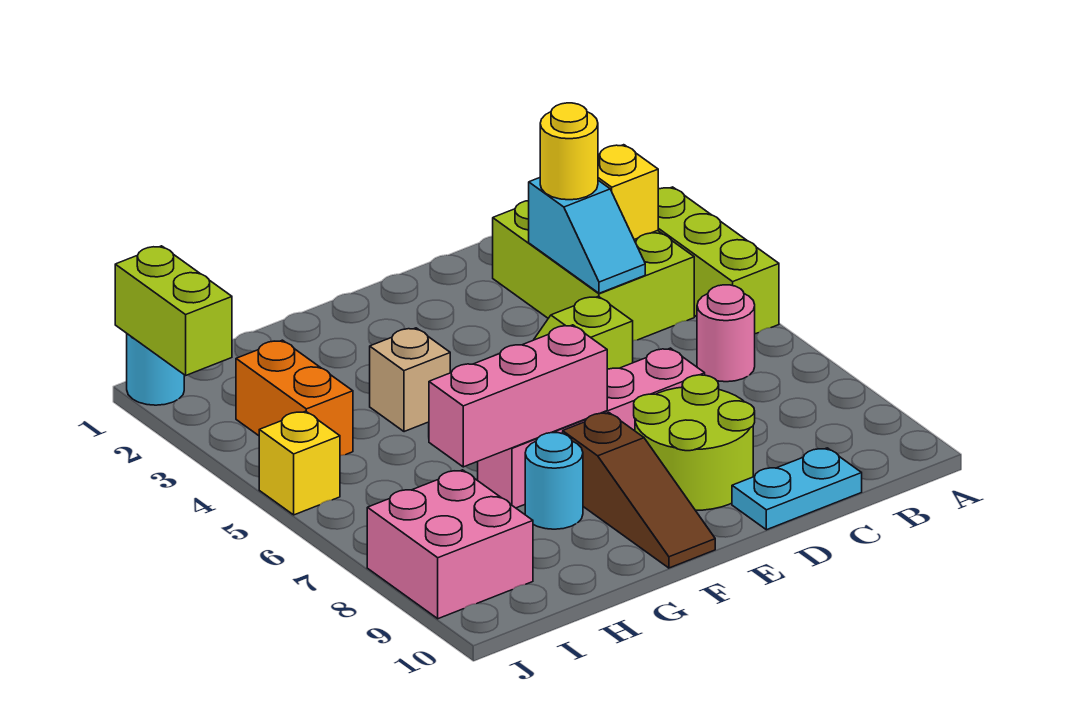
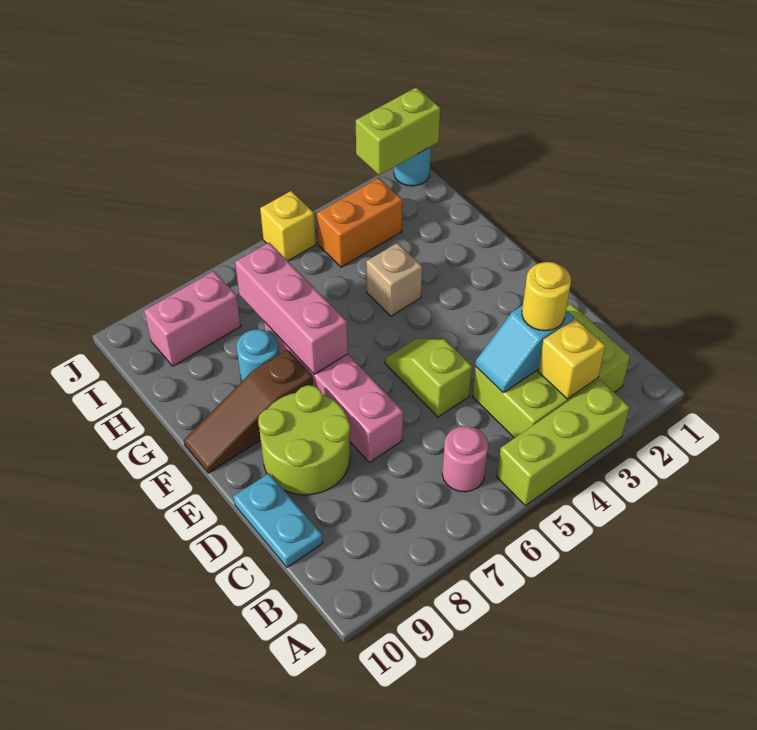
pink 2x2 brick [367,470,533,619] -> pink 1x2 brick [144,271,241,366]

